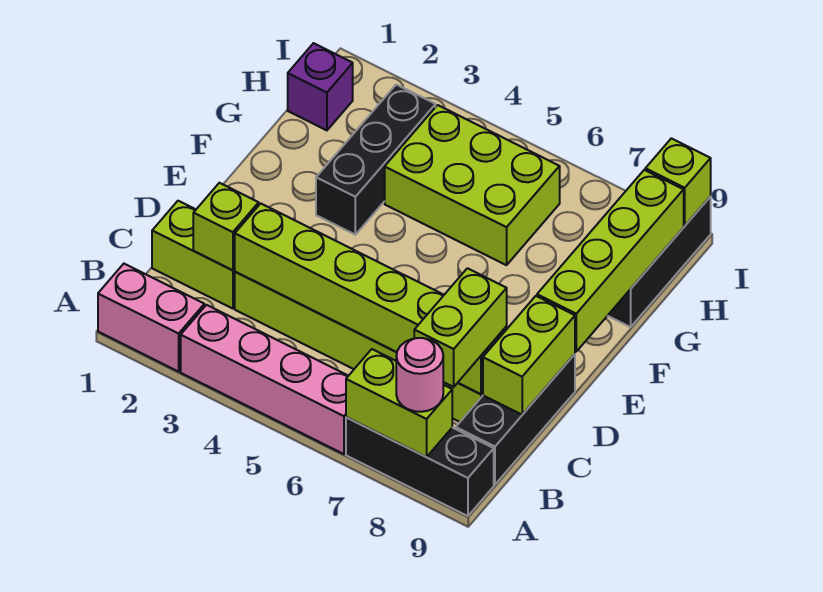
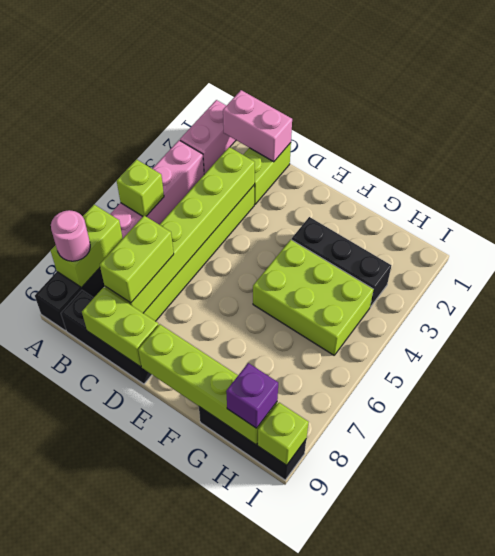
none -> pink 1x2 brick [223,90,292,162]
lime 1x2 brick [414,268,507,387] -> lime 1x2 brick turned to [100,215,174,303]
lime 1x1 brick [193,183,259,270] -> lime 1x1 brick moved to [117,160,164,216]
lime 2x3 brick [385,105,560,265] -> lime 2x3 brick turned to [253,240,374,355]
purple 1x1 brick [288,43,353,130] -> purple 1x1 brick moved to [226,363,278,428]

